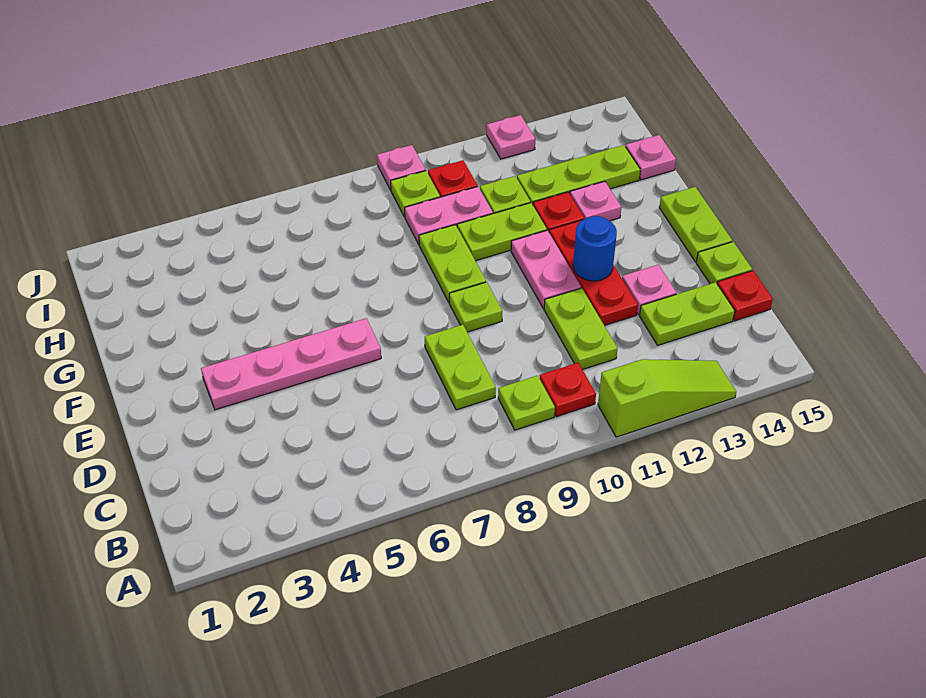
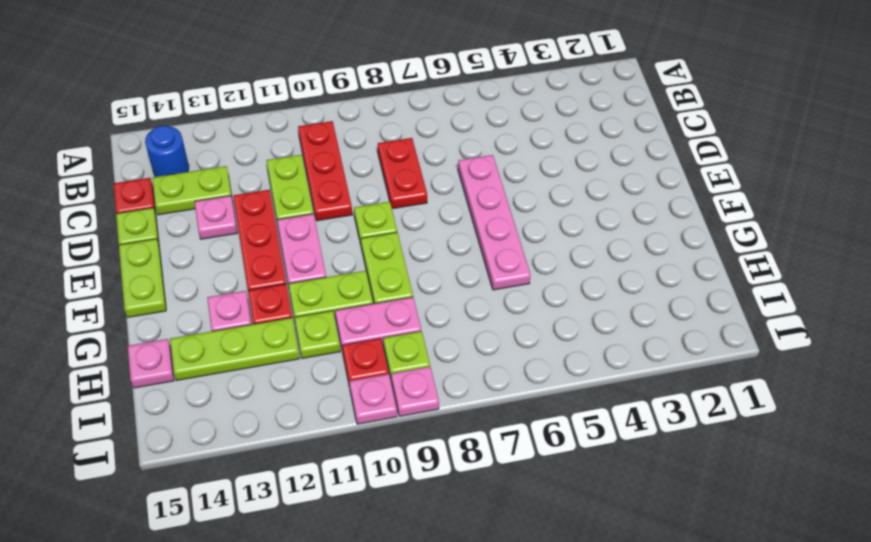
lime 1x3 slope [598,359,736,437] -> none
lime 1x1 plate [498,376,555,430] -> none
red 1x1 plate [539,363,596,417] -> red 1x3 plate [298,121,352,221]
lime 1x2 plate [425,325,496,410] -> red 1x2 plate [378,138,427,209]
pink 1x4 plate [201,318,381,410] -> pink 1x4 plate turned to [458,155,531,290]
blue 1x1 round brick [573,216,617,281] -> blue 1x1 round brick moved to [145,126,189,177]
pink 1x1 plate [487,115,535,159] -> pink 1x1 plate moved to [349,374,397,424]

